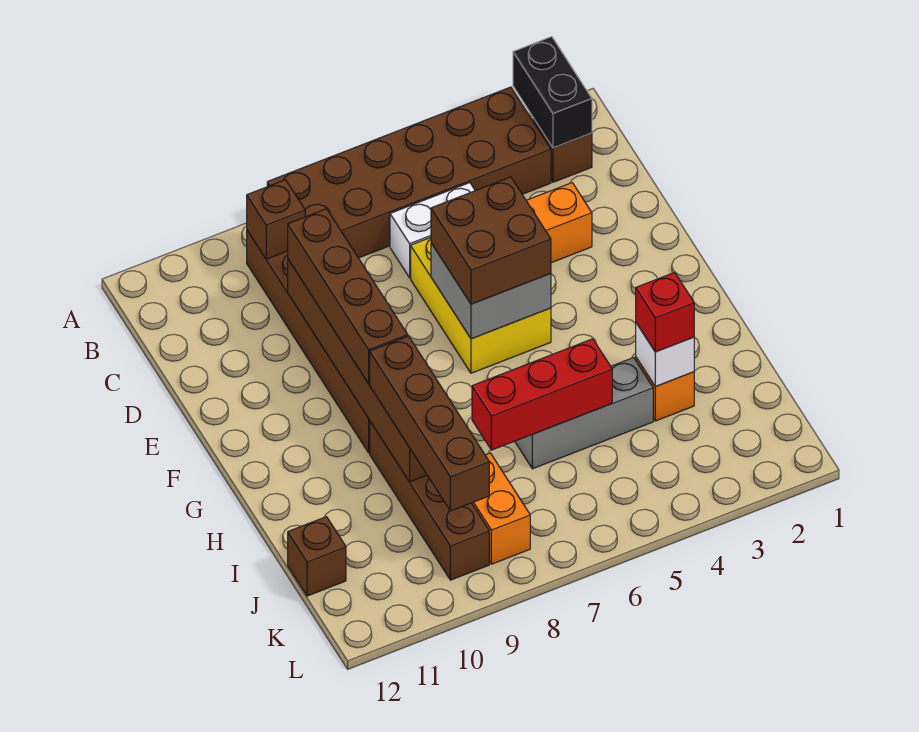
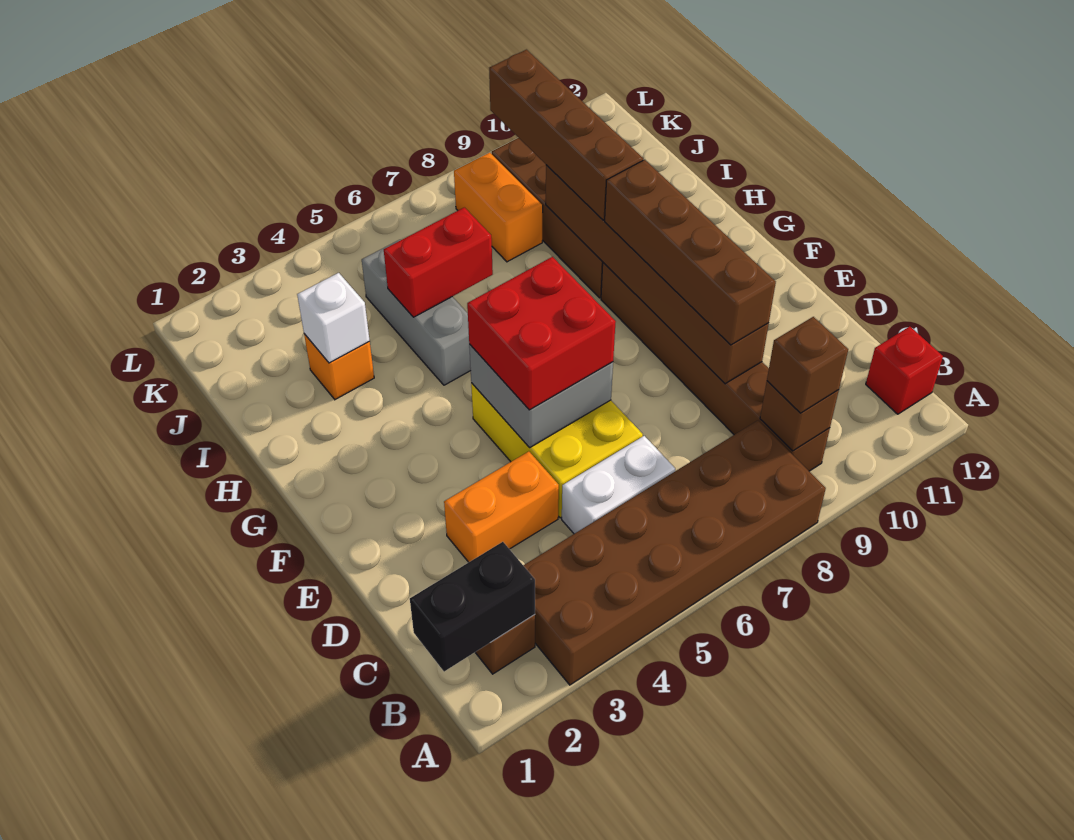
black 1x2 brick [513,37,592,148] -> black 1x2 brick turned to [410,542,535,672]
brown 2x2 brick [431,177,551,304] -> red 2x2 brick [467,257,616,410]
red 1x1 brick [636,272,694,352] -> red 1x1 brick moved to [866,326,943,414]
grey 1x3 brick [515,358,653,469] -> grey 1x3 brick turned to [362,240,471,385]
red 1x3 brick [472,339,612,450] -> red 1x2 brick [384,207,493,317]
brown 1x1 brick [288,517,346,596] -> brown 1x1 brick moved to [767,317,848,413]

